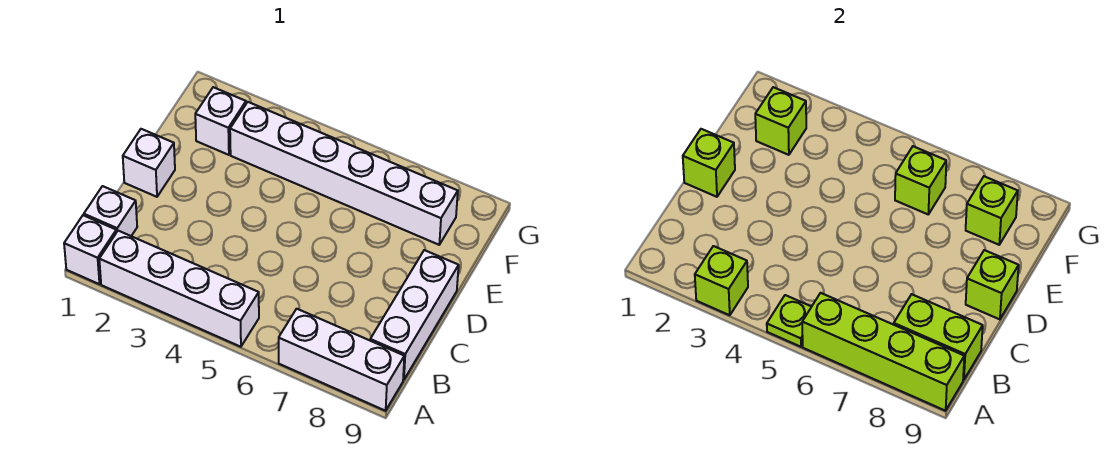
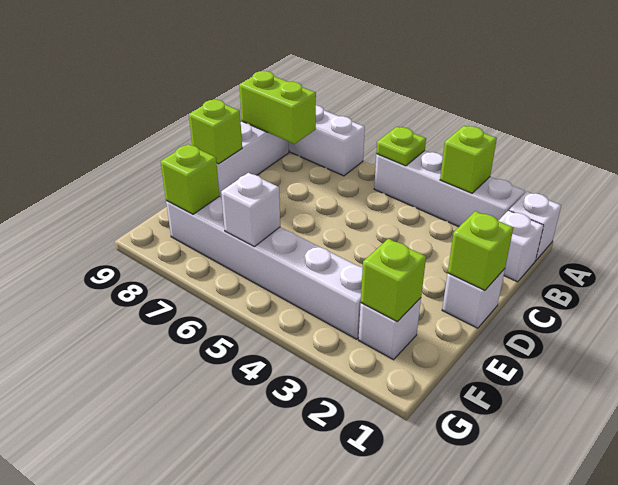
lime 1x4 brick [802,293,964,411] -> none
lime 1x1 brick [895,146,946,214] -> white 1x1 brick [221,173,280,247]

